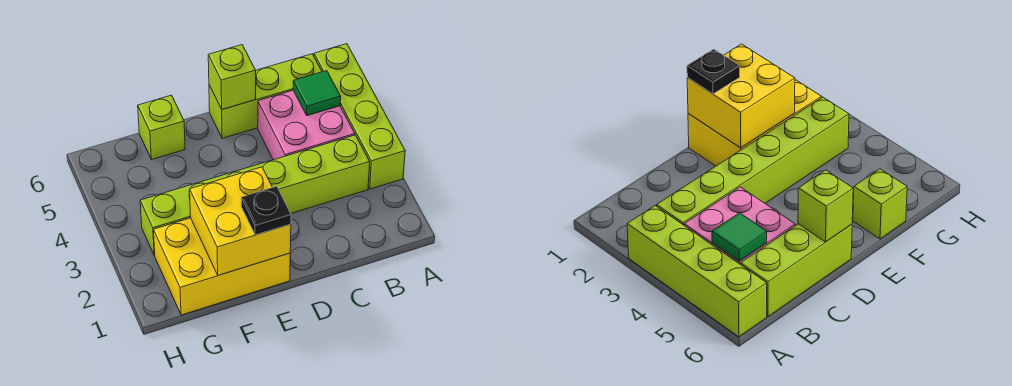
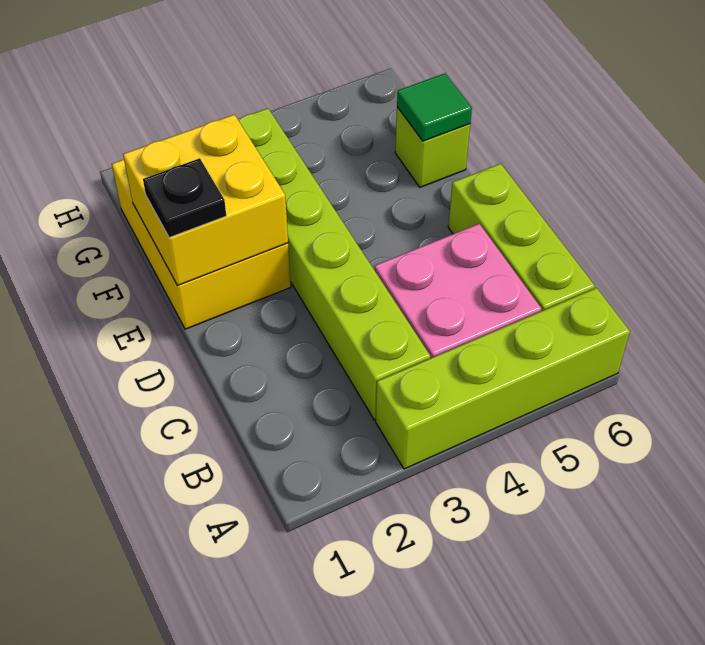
green 1x1 tile [293,71,341,116] -> green 1x1 tile moved to [397,73,472,141]
lime 1x1 brick [208,45,256,110] -> none

